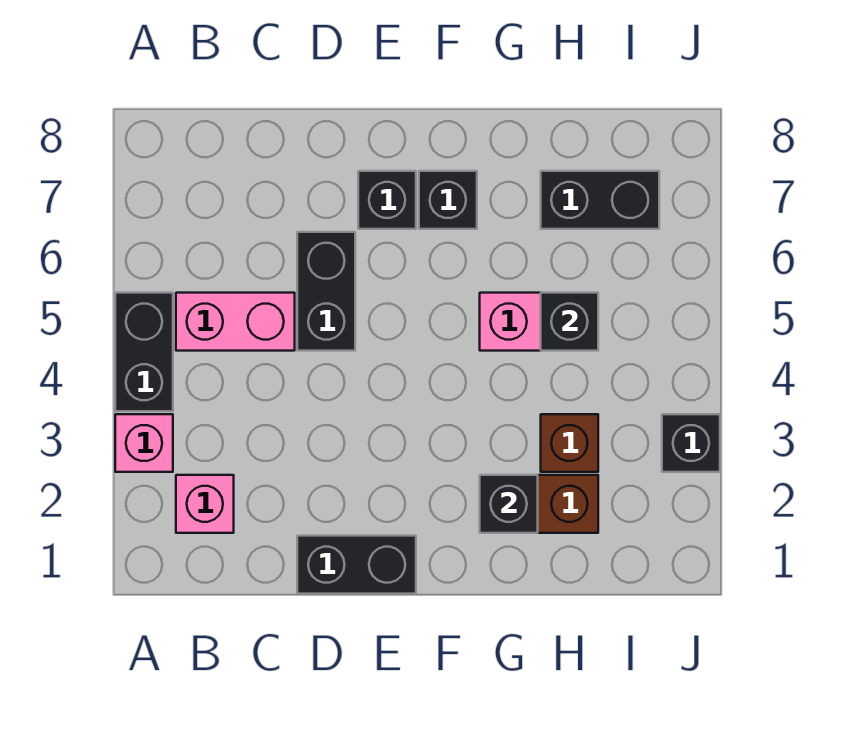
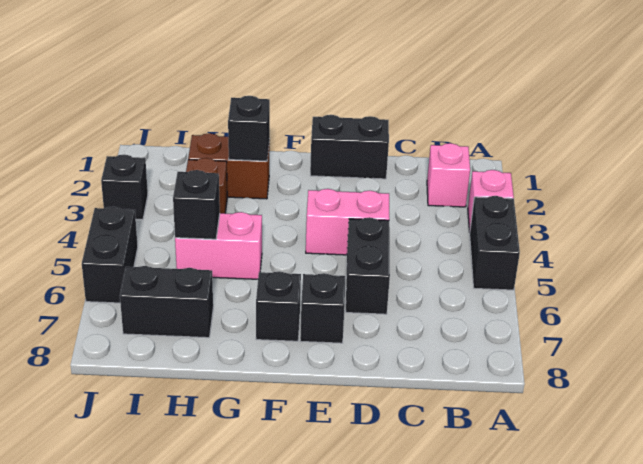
pink 1x2 brick [176,293,295,351] -> pink 1x2 brick moved to [306,189,389,255]
none -> black 1x2 brick [82,207,138,303]

